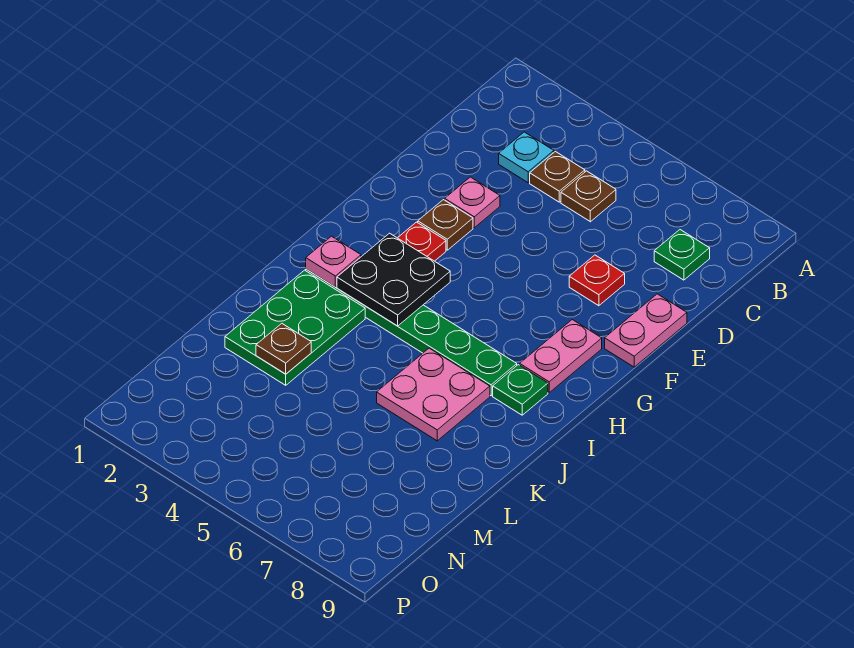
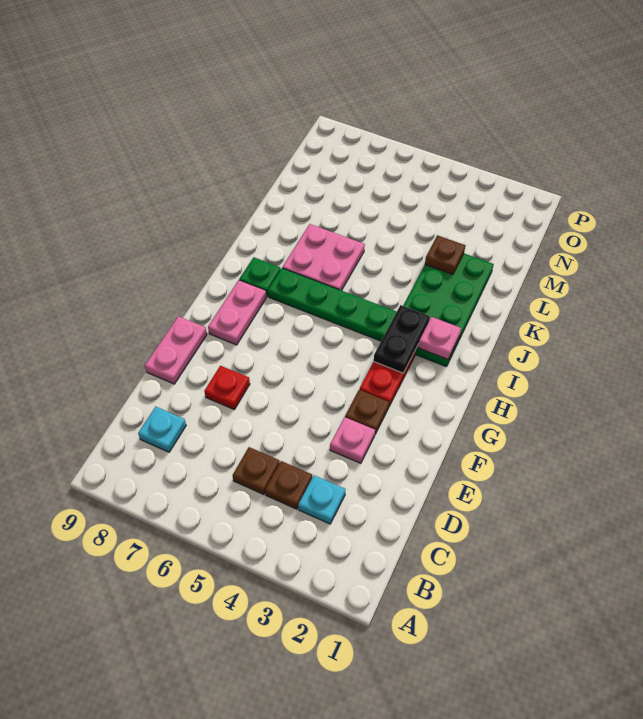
green 1x1 plate [654,230,710,280] -> cyan 1x1 plate [138,407,186,452]
black 2x2 plate [337,233,450,326] -> black 1x2 plate [374,305,430,373]

